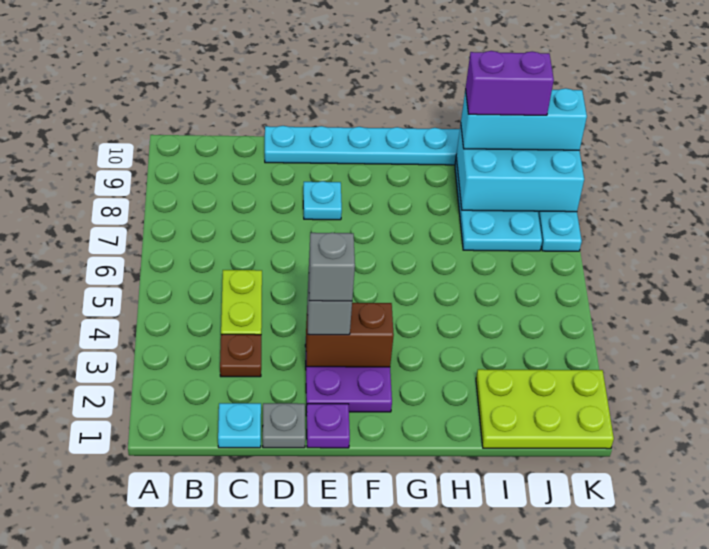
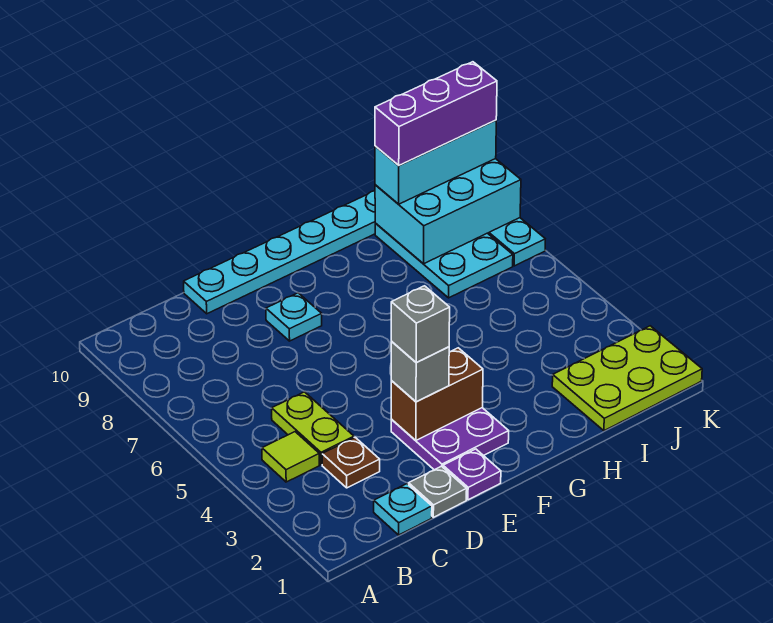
none -> lime 1x1 tile [262,432,319,482]
purple 1x2 brick [466,51,554,115] -> purple 1x3 brick [375,62,497,165]

